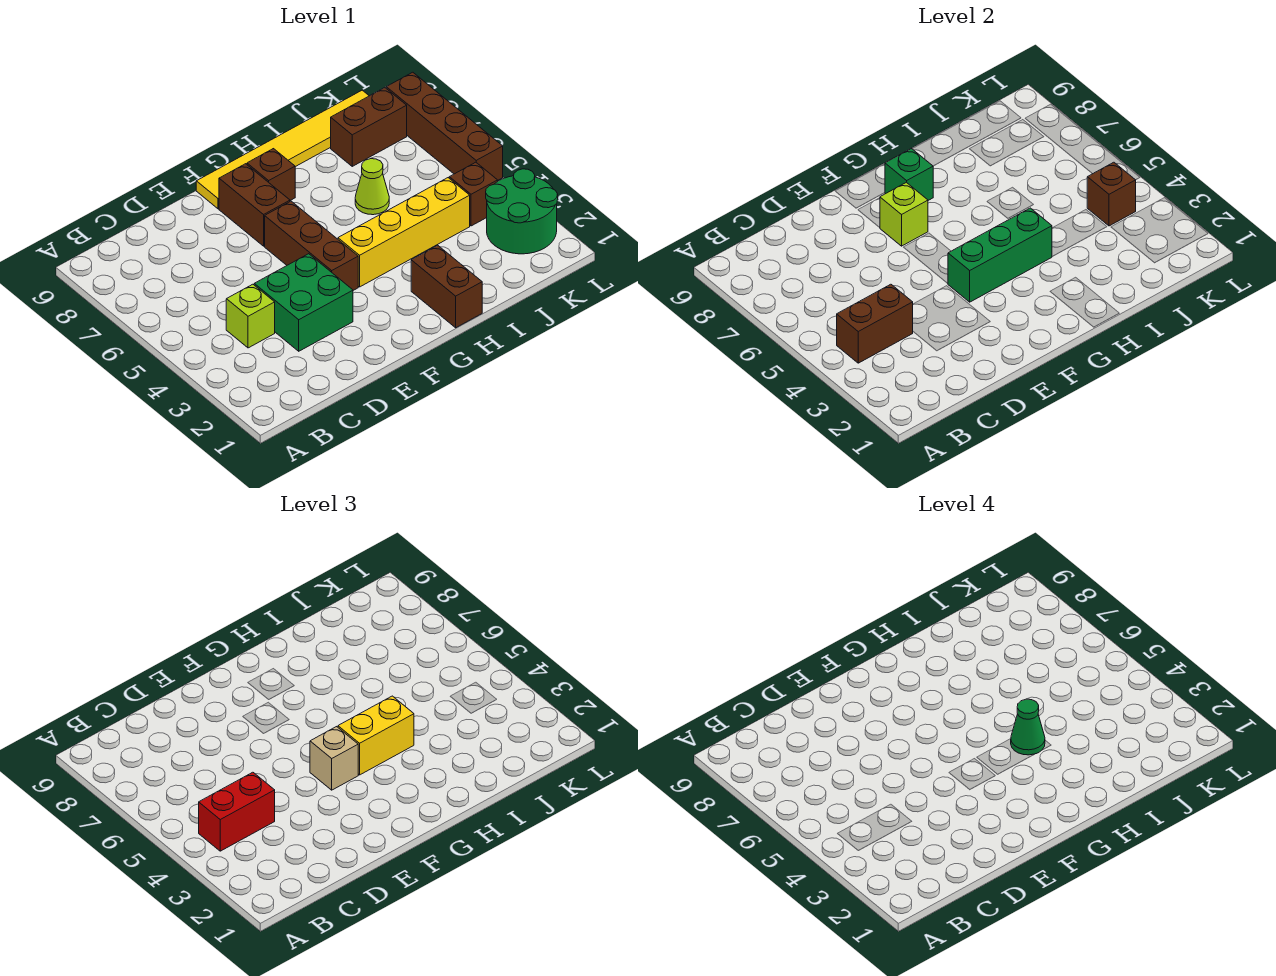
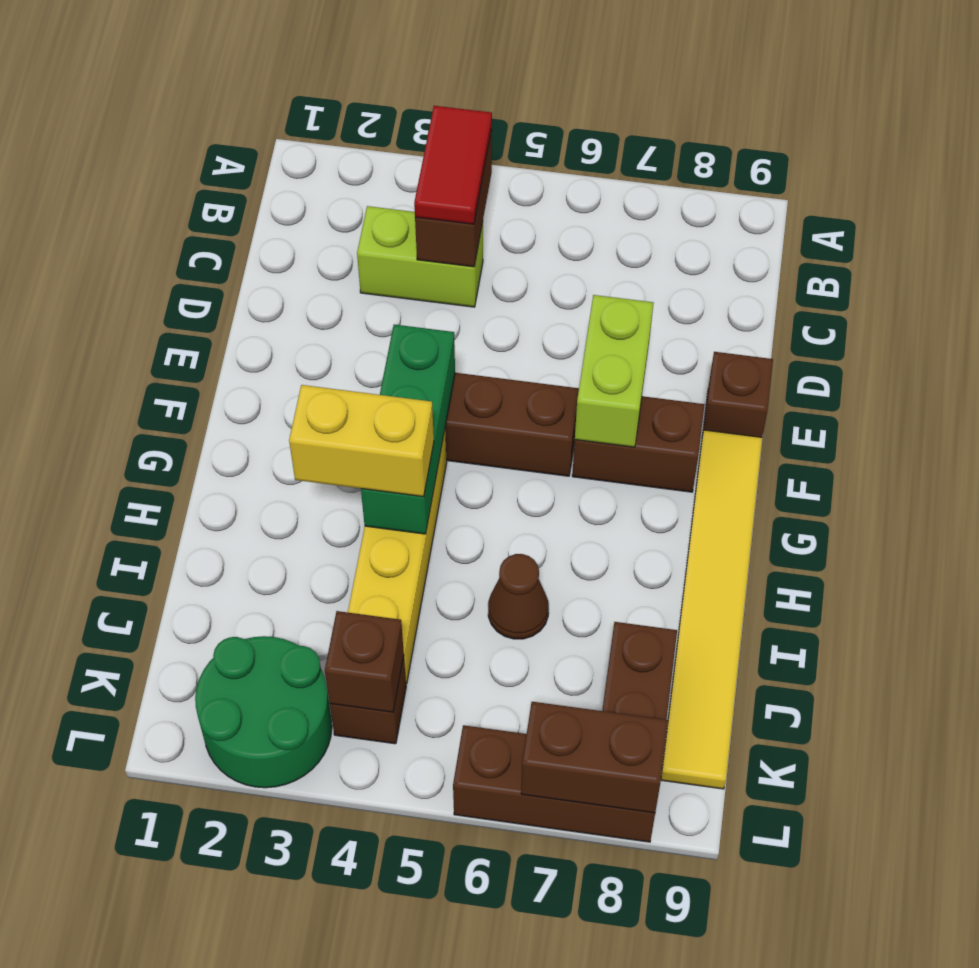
red 1x2 brick [199,772,275,851] -> red 1x2 tile [414,106,492,224]
lime 1x1 brick [226,284,275,348] -> lime 1x2 brick [357,206,483,307]
green 2x2 brick [254,254,353,351] -> none
tan 1x1 brick [310,727,358,790] -> none
lime 1x1 brick [880,182,928,246] -> lime 1x2 brick [575,295,653,447]
yellow 1x2 brick [338,696,414,775] -> yellow 1x2 brick turned to [289,385,434,497]
brown 1x1 brick [247,149,295,200] -> brown 1x1 brick moved to [703,352,773,437]
green 1x1 brick [885,148,933,200] -> none
brown 1x2 brick [411,245,482,328] -> brown 1x2 brick moved to [521,702,668,813]
green 1x1 cone [1011,699,1045,755] -> none
lime 1x1 cone [355,159,389,215] -> brown 1x1 cone [488,554,549,639]
brown 1x4 brick [386,72,503,180] -> brown 1x3 brick [453,725,655,842]

